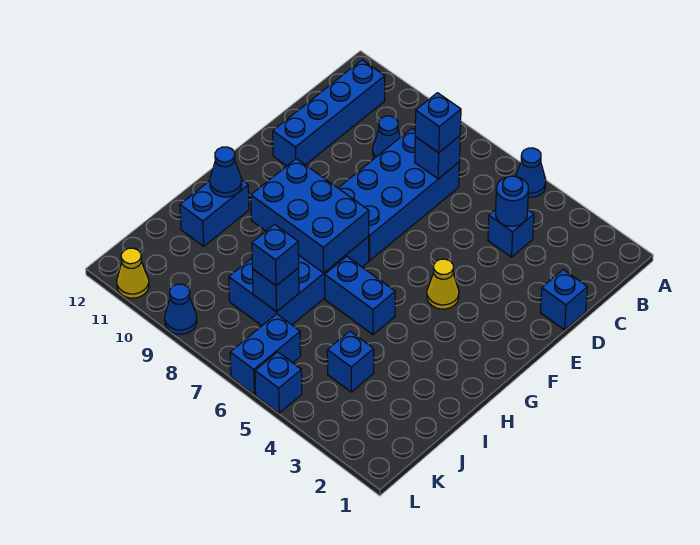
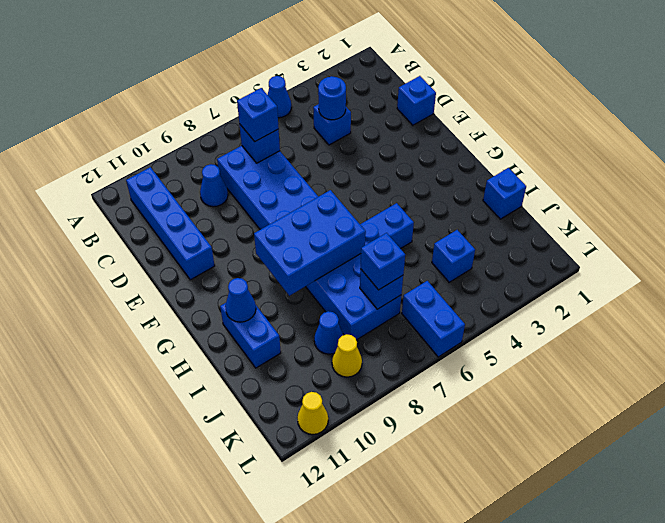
yellow 1x1 cone [427,259,459,309] -> yellow 1x1 cone moved to [332,334,362,377]
blue 1x1 brick [255,352,302,413] -> blue 1x1 brick moved to [483,168,526,219]
blue 1x1 cone [165,284,197,334] -> blue 1x1 cone moved to [314,311,343,354]

